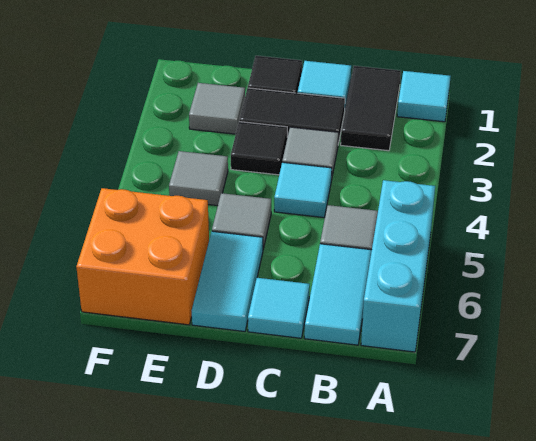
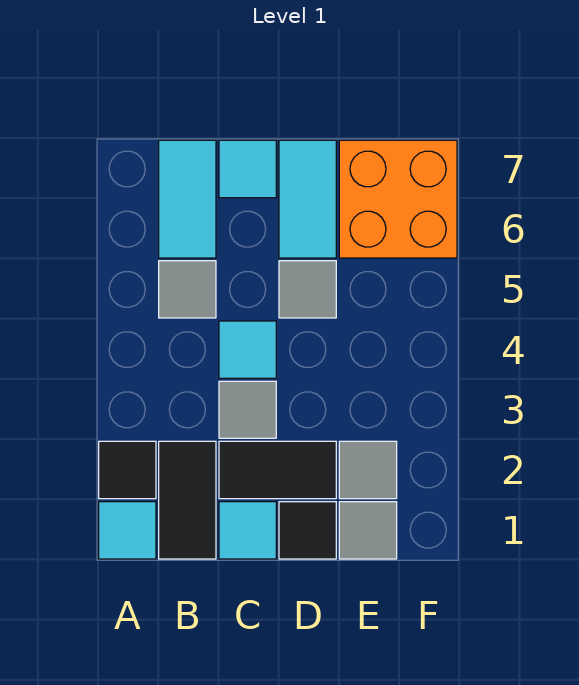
cyan 1x3 brick [361,180,435,352] -> none
black 1x1 tile [231,122,287,175] -> black 1x1 tile moved to [99,441,156,499]
grey 1x1 tile [169,151,228,206] -> grey 1x1 tile moved to [339,502,397,559]

